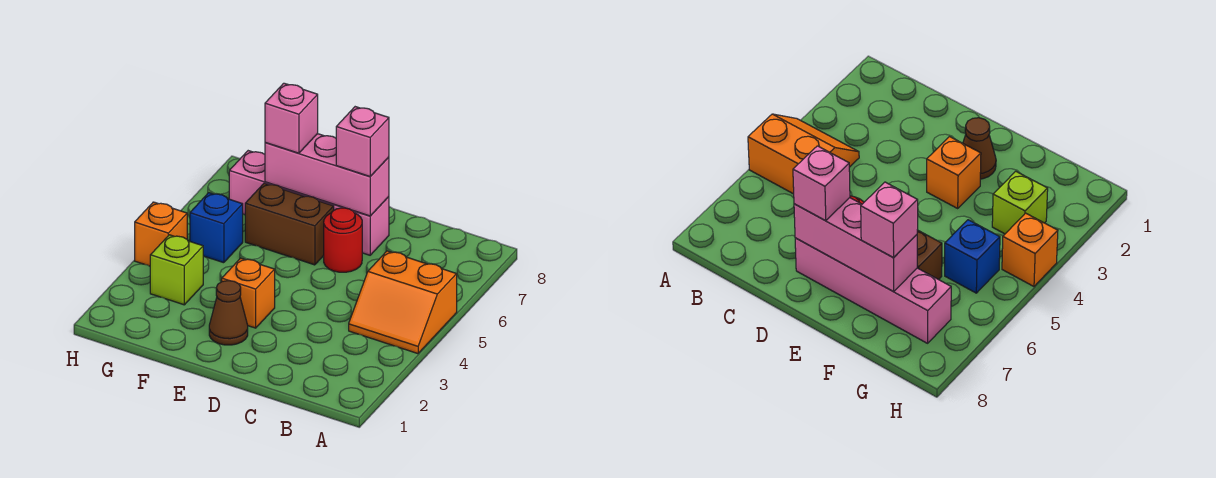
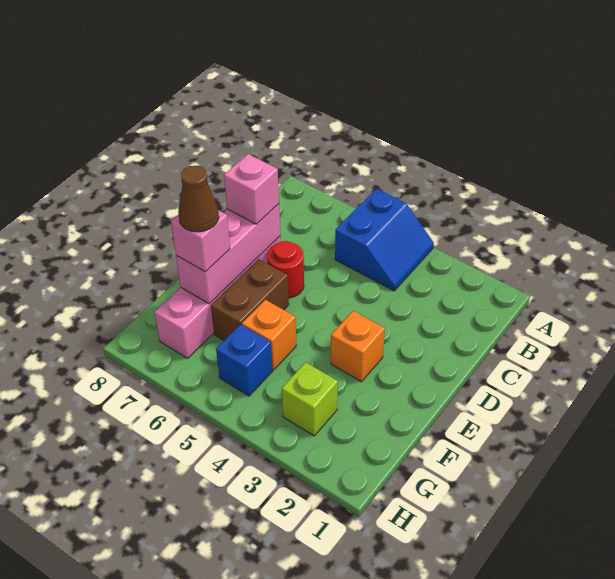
orange 2x2 slope [349,251,457,354] -> blue 2x2 slope [335,189,434,291]
brown 1x1 cone [209,281,248,345] -> brown 1x1 cone moved to [178,166,219,232]
orange 1x1 brick [135,202,187,266] -> orange 1x1 brick moved to [242,300,296,370]

